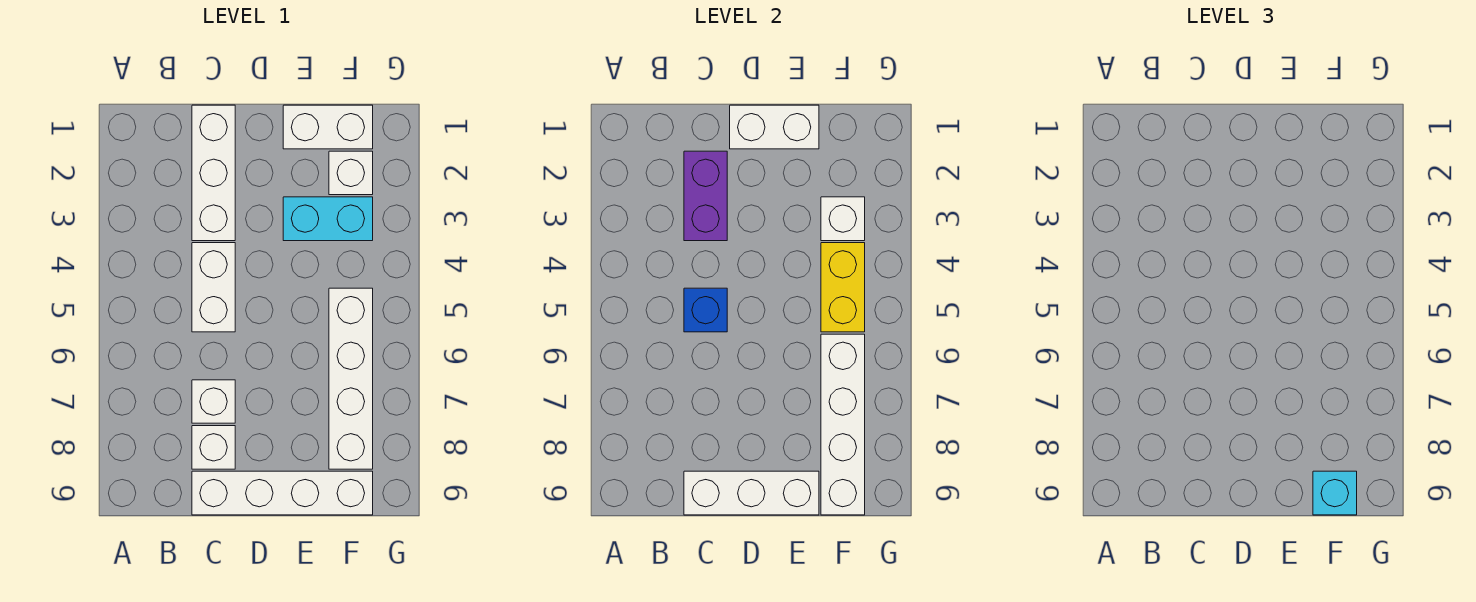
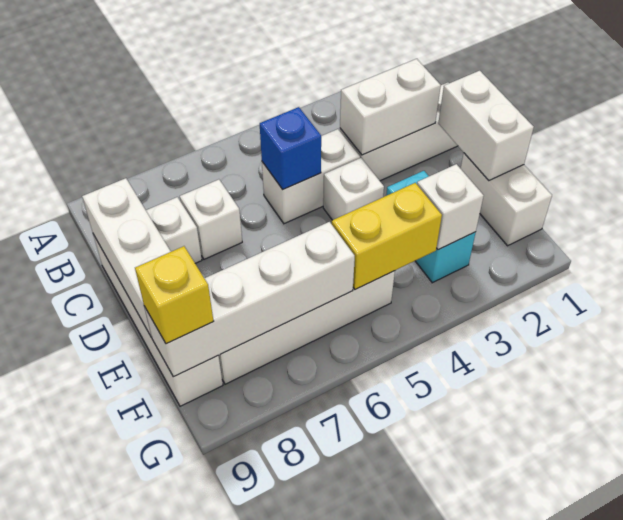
purple 1x2 brick [684,151,727,241] -> white 1x2 brick [340,59,441,155]
white 1x1 brick [329,151,373,195] -> white 1x1 brick moved to [323,158,384,220]
cyan 1x1 brick [1313,471,1357,515] -> yellow 1x1 brick [135,246,214,344]

